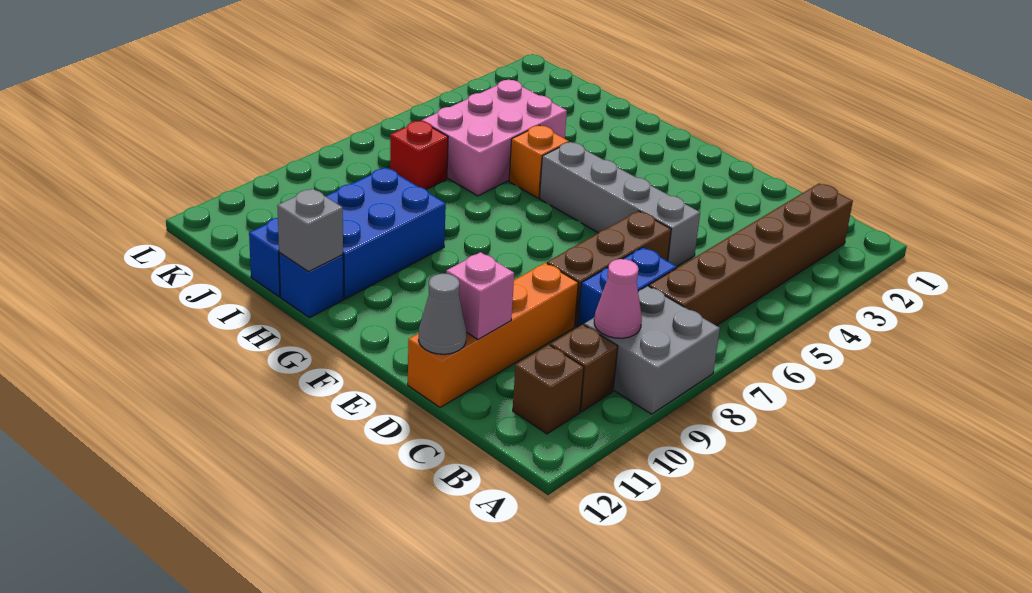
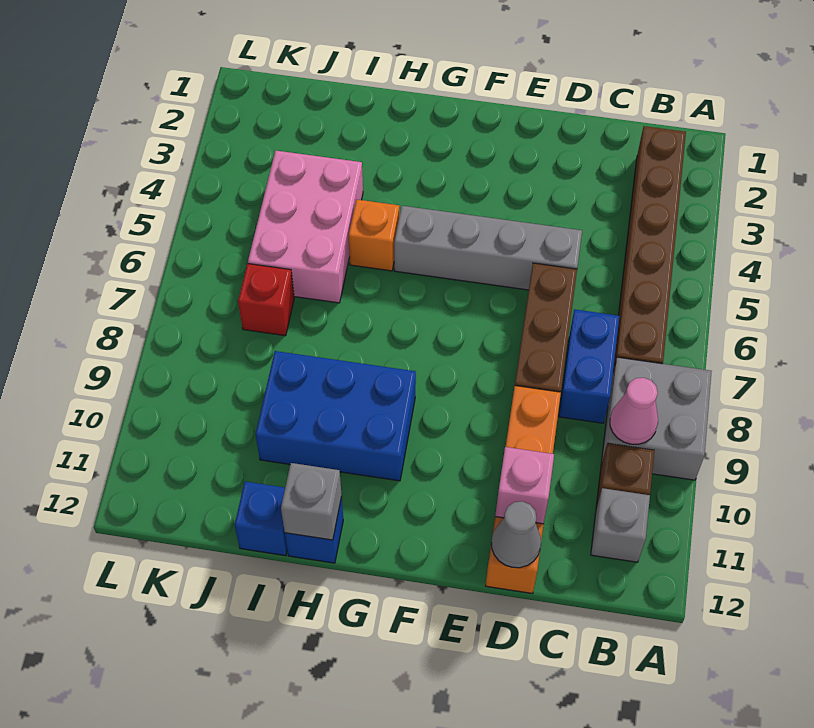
brown 1x1 brick [513,345,584,434] -> grey 1x1 brick [591,488,650,562]
blue 2x3 brick [326,168,446,299] -> blue 2x3 brick turned to [255,351,416,481]

